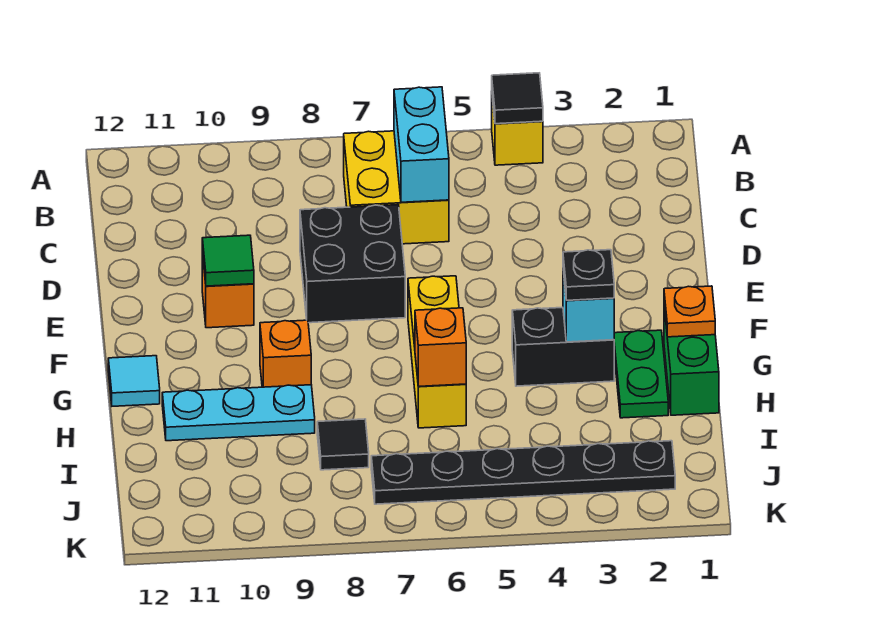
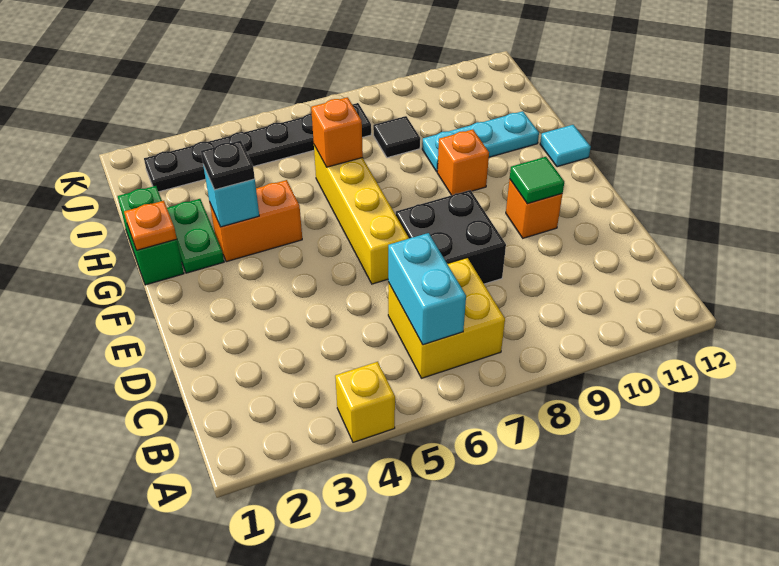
black 1x1 tile [492,73,543,124] -> none
yellow 1x3 brick [408,276,466,428] -> yellow 1x4 brick [314,145,409,284]
black 1x2 brick [512,307,614,386] -> orange 1x2 brick [210,180,302,262]

